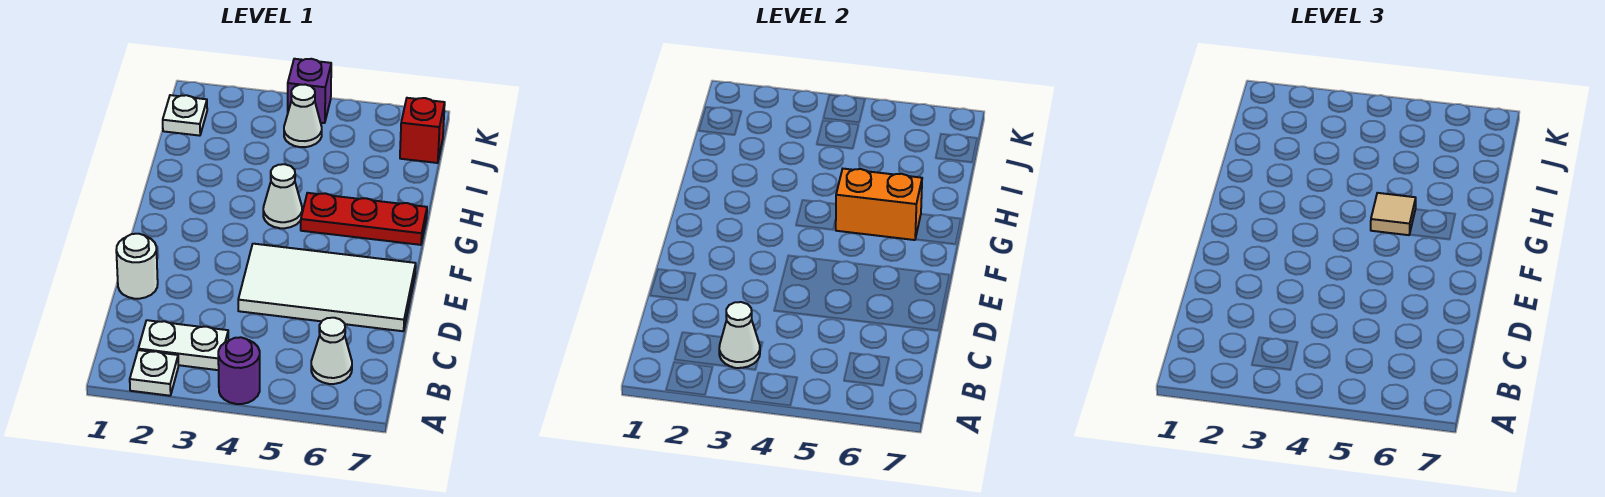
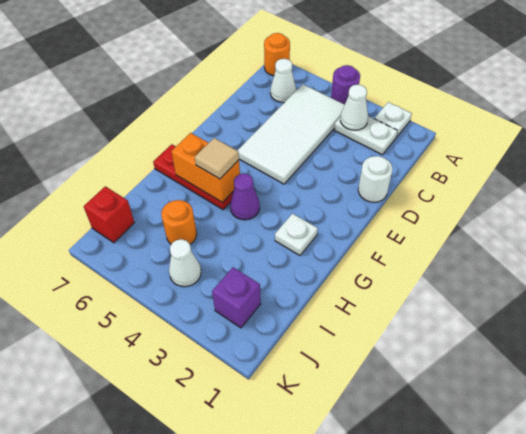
none -> orange 1x1 round brick [264,33,290,76]
white 2x4 tile [238,244,416,331] -> white 2x4 tile turned to [237,84,345,184]
white 1x1 cone [263,164,302,228] -> purple 1x1 cone [230,173,260,220]
none -> orange 1x1 round brick [161,200,197,244]
white 1x1 plate [163,95,207,136] -> white 1x1 plate moved to [275,214,318,256]
purple 1x1 brick [288,59,331,123] -> purple 1x1 brick moved to [212,267,261,328]

